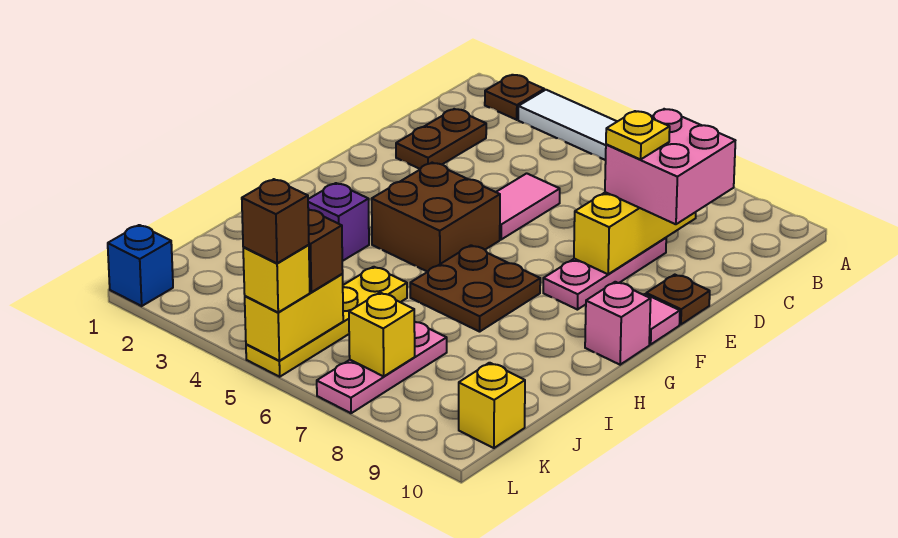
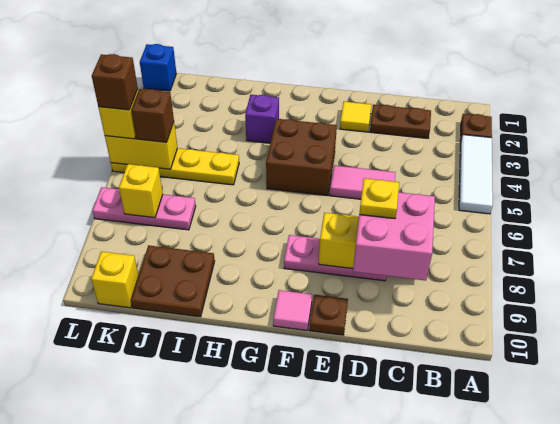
none -> yellow 1x1 tile [340,102,371,132]
brown 2x2 plate [410,245,540,332] -> brown 2x2 plate moved to [131,245,215,317]
pink 1x1 brick [585,282,651,365] -> none

